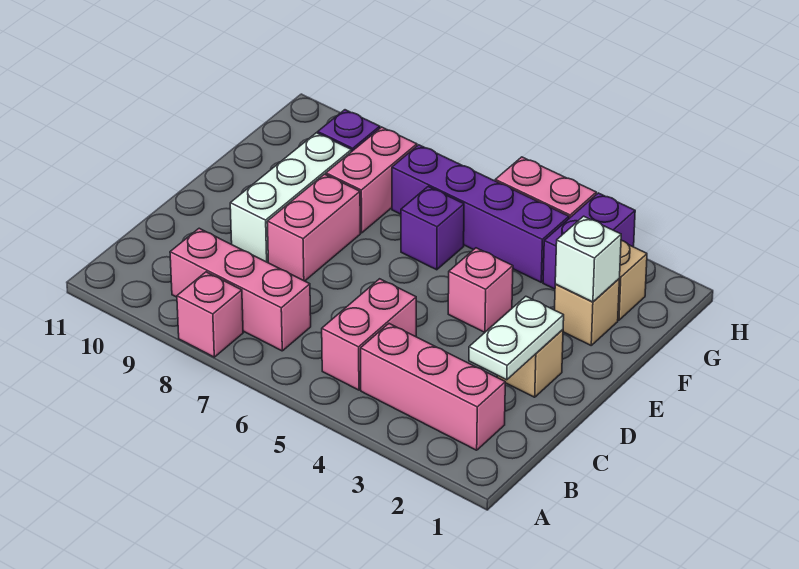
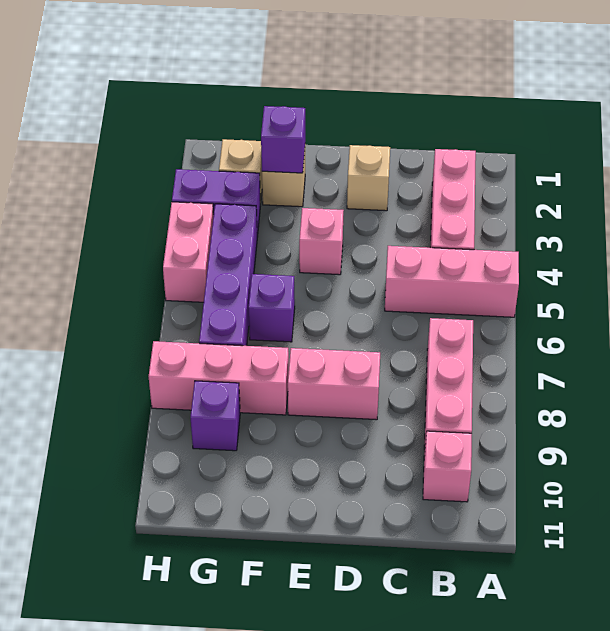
pink 1x1 brick [177,272,243,357] -> pink 1x1 brick moved to [423,431,472,502]
pink 1x2 brick [322,279,416,390] -> pink 1x3 brick [385,246,519,317]
white 1x2 plate [469,296,564,380] -> none
white 1x3 brick [230,133,351,263] -> none
white 1x1 brick [555,216,621,302] -> purple 1x1 brick [261,106,305,173]
pink 1x2 brick [326,127,417,233] -> pink 1x3 brick [149,341,289,415]

